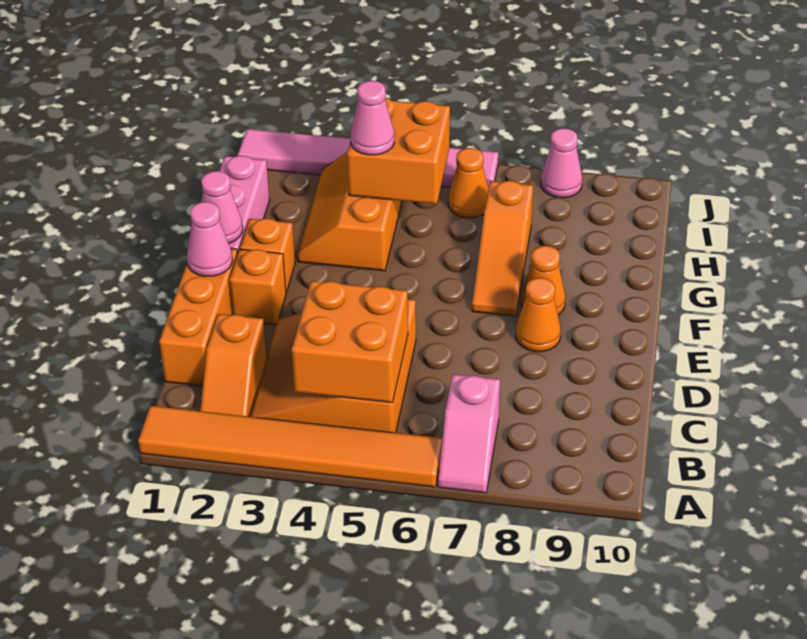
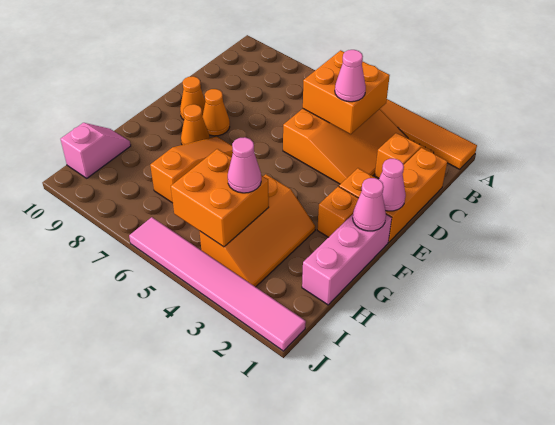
pink 1x2 slope [438,374,500,493] -> pink 1x2 slope moved to [61,123,131,178]
orange 1x1 cone [448,148,489,218] -> orange 1x1 cone moved to [180,76,205,120]
pink 1x1 cone [541,128,582,198] -> pink 1x1 cone moved to [335,50,366,102]

